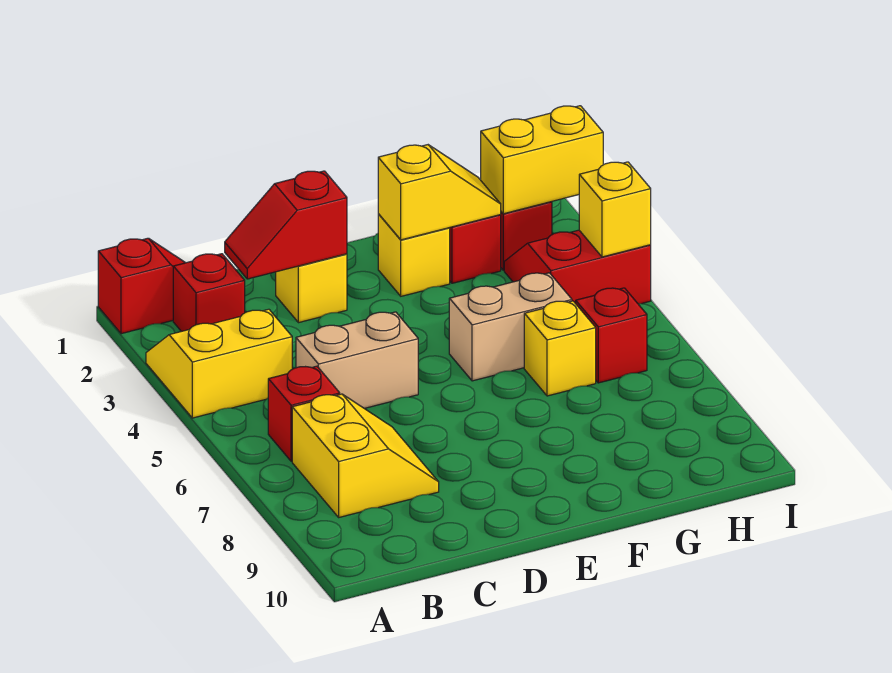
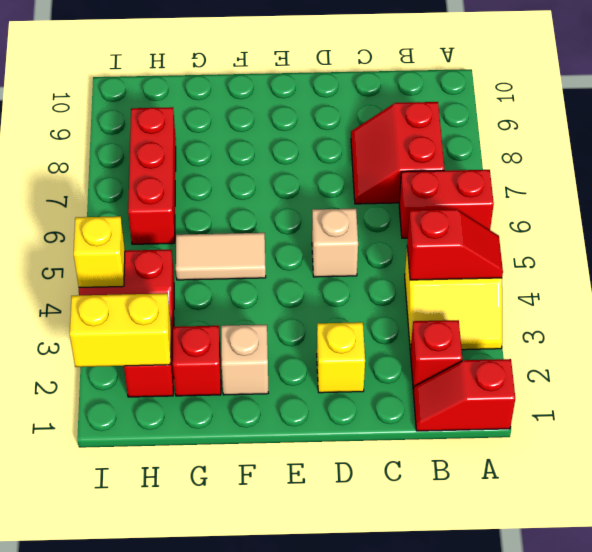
red 1x1 brick [268,366,340,461] -> red 1x2 brick [399,170,494,238]
yellow 2x2 slope [292,394,439,517] -> red 2x2 slope [351,102,444,204]
red 1x2 slope [225,171,347,279] -> red 1x2 slope moved to [407,209,503,280]
tan 1x2 brick [296,312,418,408] -> tan 1x1 brick [312,209,358,277]
yellow 1x1 brick [378,214,450,296] -> tan 1x1 brick [221,325,268,395]
yellow 1x2 slope [378,145,501,240] -> none
tan 1x2 brick [449,273,572,381] -> tan 1x2 tile [176,233,266,280]
yellow 1x1 brick [524,301,596,396] -> none
red 1x1 brick [576,288,647,383] -> red 1x3 brick [128,107,176,244]

